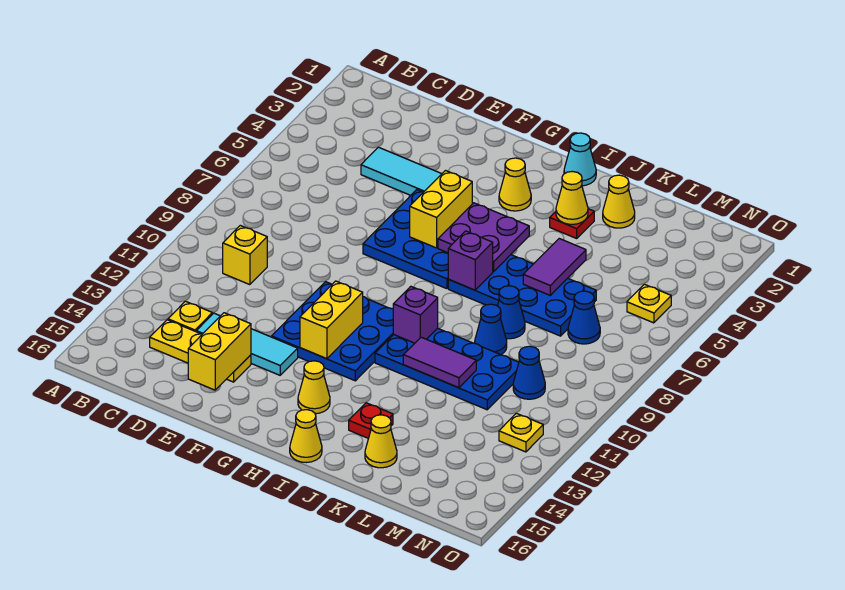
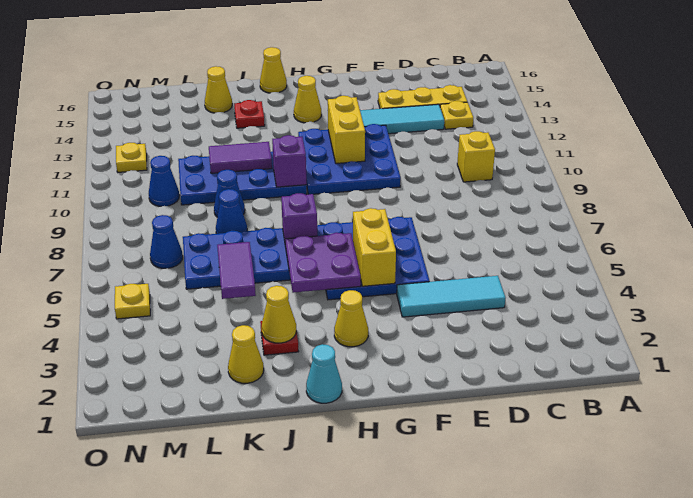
yellow 1x2 brick [188,313,251,390] -> none

